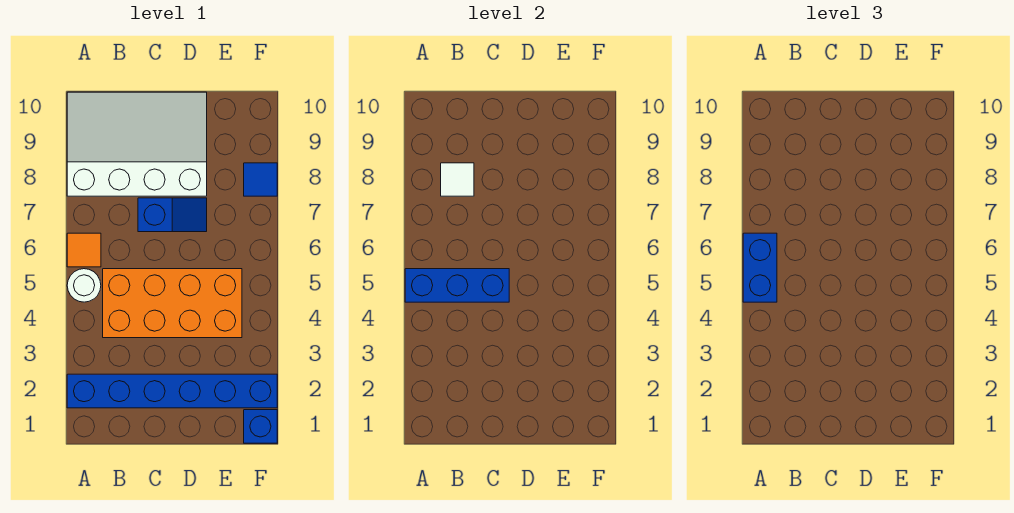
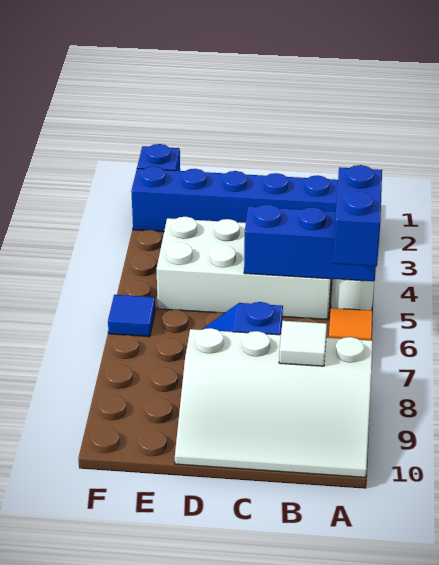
orange 2x4 brick [103,269,242,338] -> white 2x4 brick [157,217,331,320]
blue 1x1 tile [244,163,277,196] -> blue 1x1 tile moved to [108,295,155,337]

